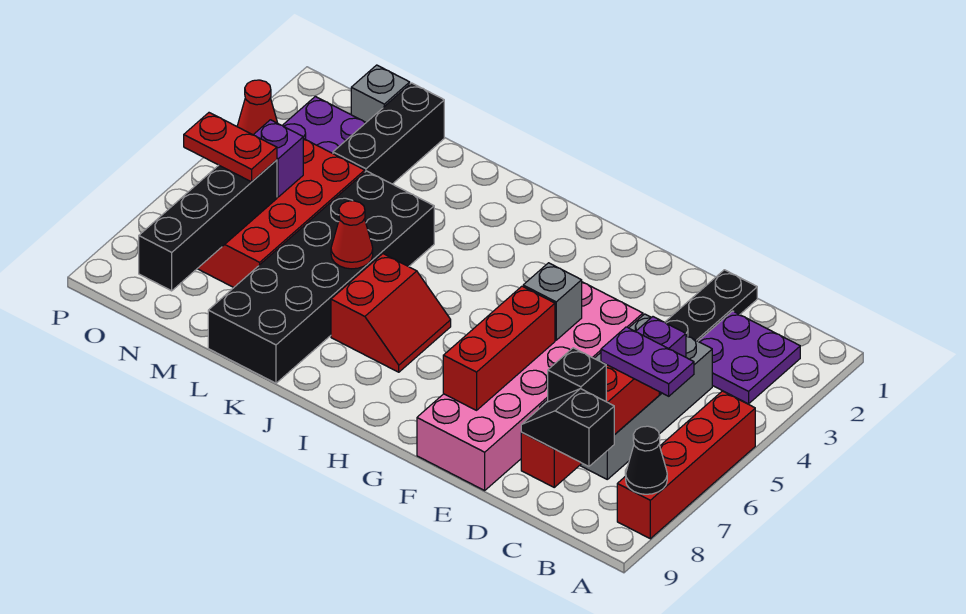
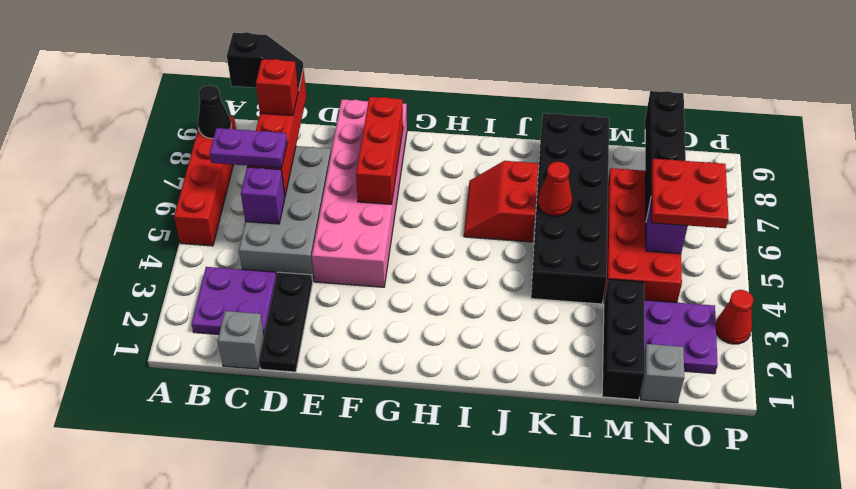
black 1x1 brick [548,348,606,402] -> red 1x1 brick [256,59,298,115]
grey 1x1 brick [523,263,582,340] -> grey 1x1 brick moved to [218,311,264,369]
red 1x2 plate [184,113,277,182] -> red 2x2 plate [651,159,729,228]

